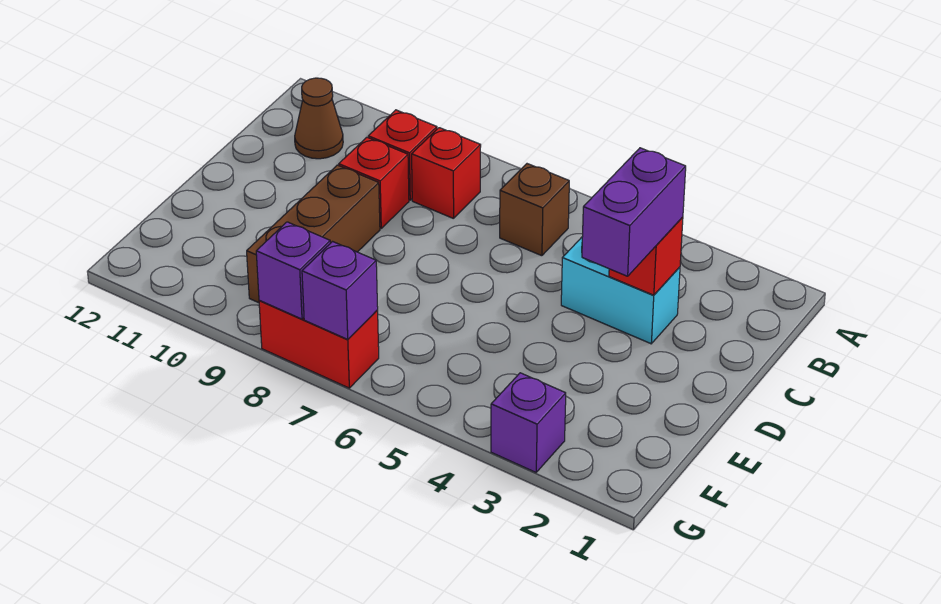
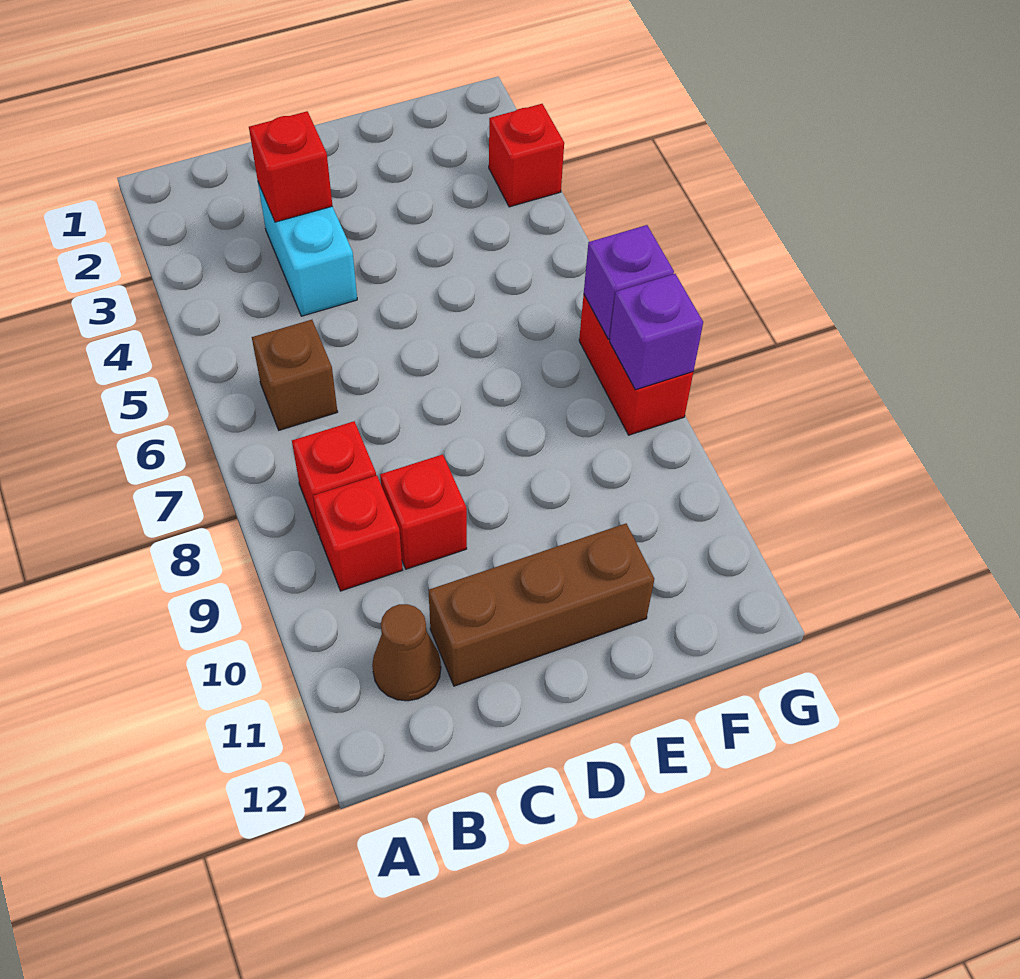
purple 1x2 brick [582,148,686,276] -> none
brown 1x3 brick [247,165,380,303] -> brown 1x3 brick moved to [429,524,654,686]
purple 1x1 brick [491,373,566,472] -> red 1x1 brick [489,104,564,207]

